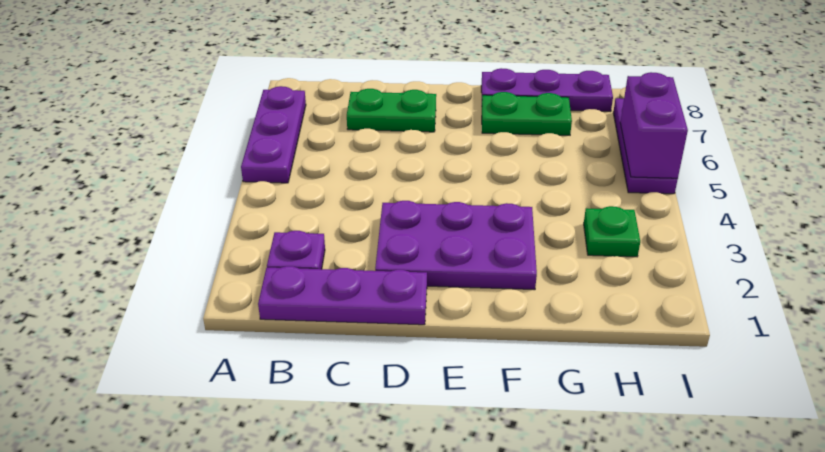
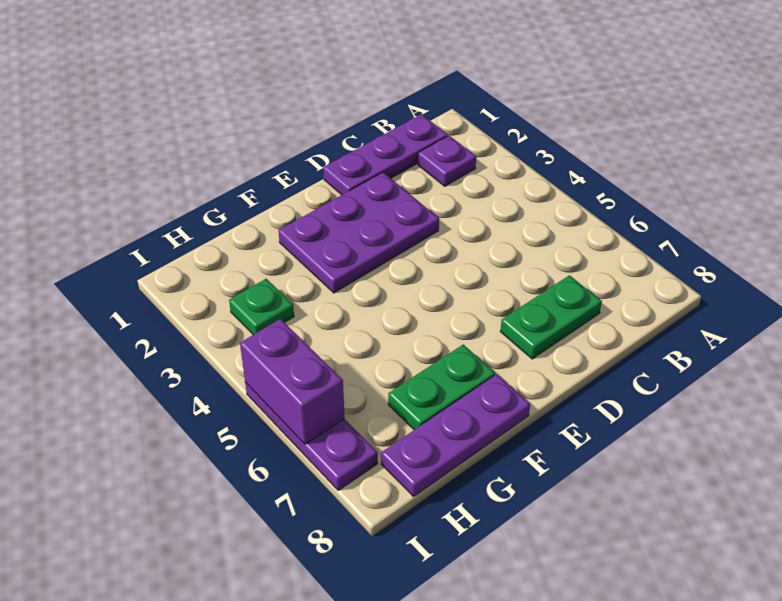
purple 1x3 plate [241,86,306,183] -> none

